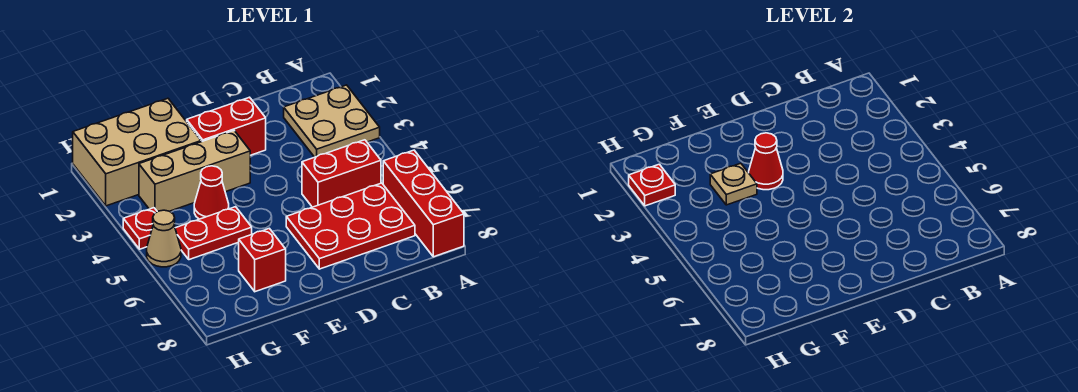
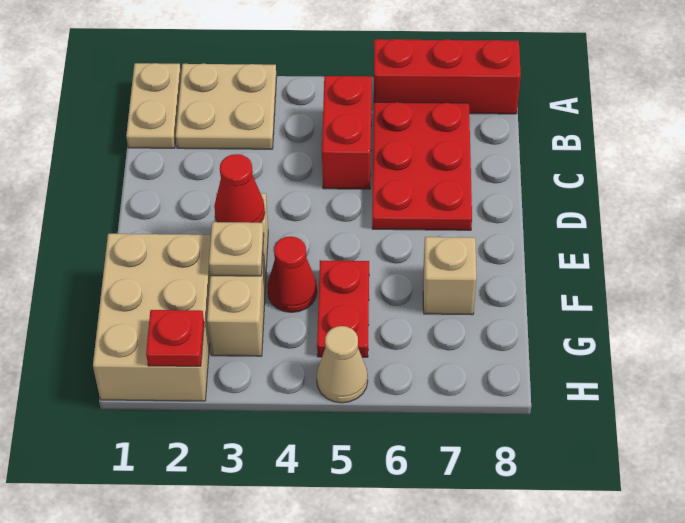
none -> tan 1x2 plate [126,63,181,148]
red 1x2 brick [187,97,266,155] -> none
red 1x1 brick [239,228,286,292] -> tan 1x1 brick [423,237,477,315]
red 1x1 plate [123,208,157,249] -> none

